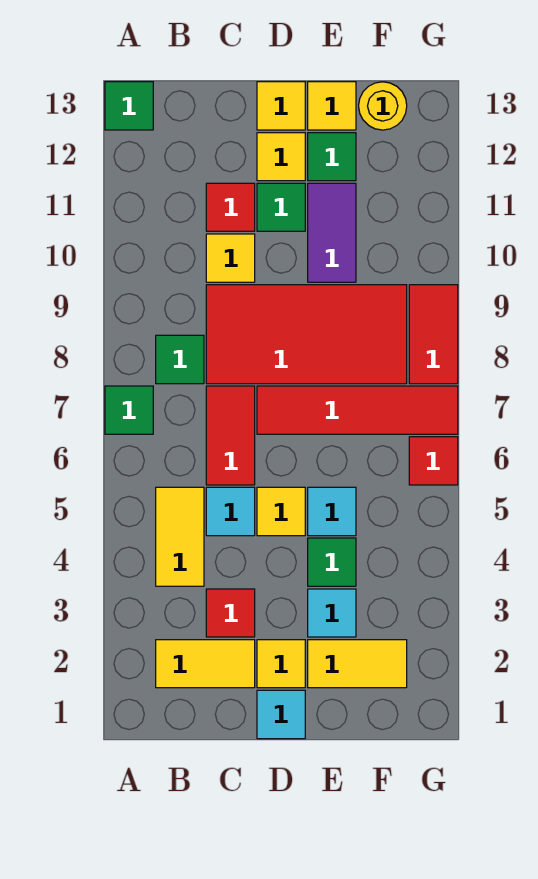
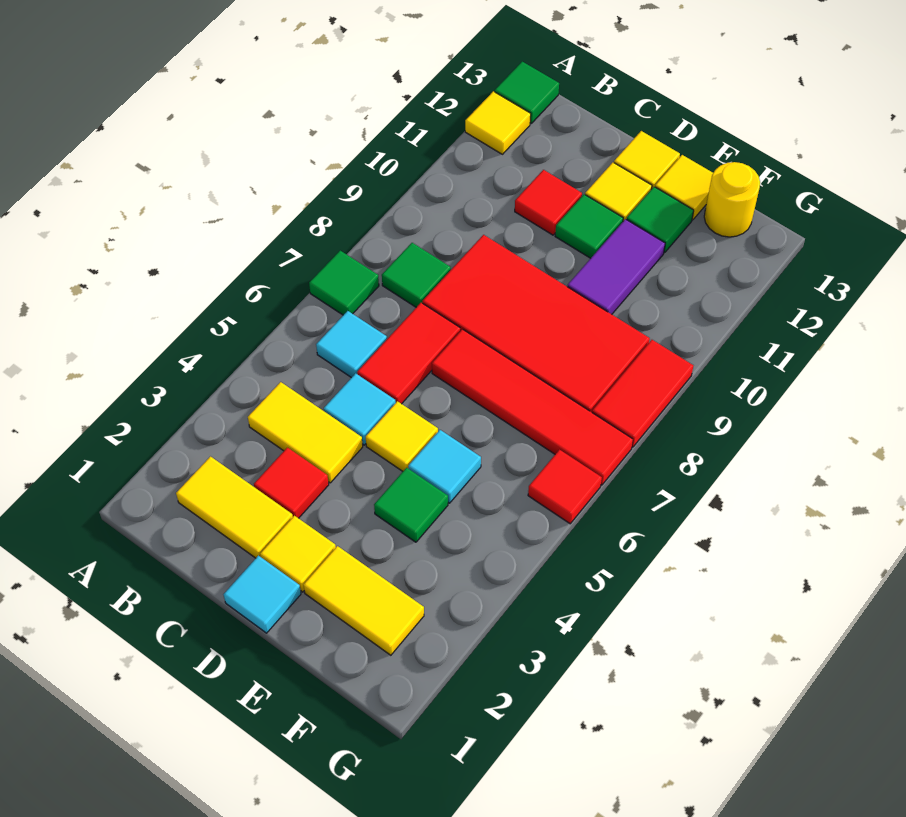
yellow 1x2 tile [156,487,204,586] -> yellow 1x2 tile turned to [248,382,363,483]
yellow 1x1 tile [206,234,255,282] -> yellow 1x1 tile moved to [465,91,531,154]
cyan 1x1 tile [308,589,356,637] -> cyan 1x1 tile moved to [316,311,387,378]

